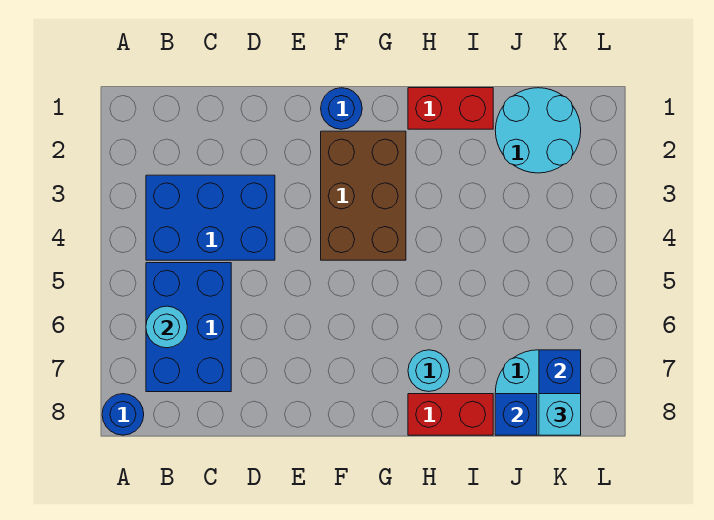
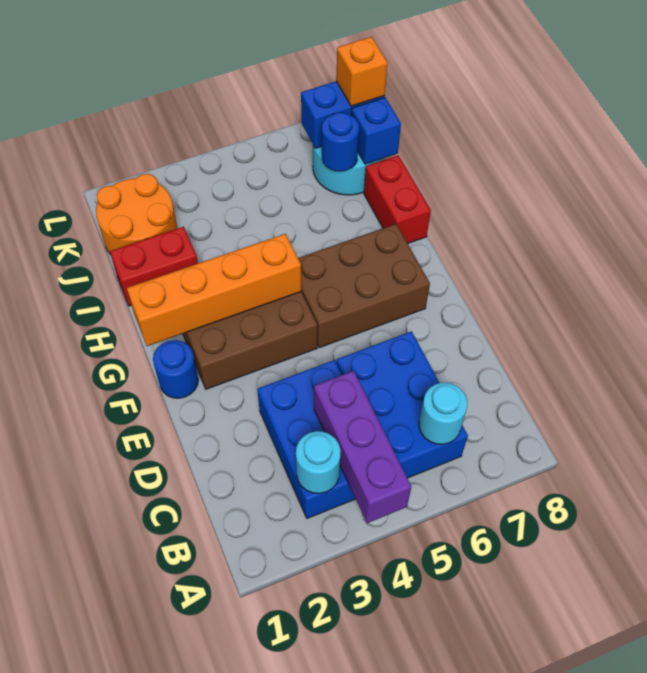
none -> purple 1x3 brick [314,371,411,523]
blue 1x1 round brick [102,394,144,435] -> blue 1x1 round brick moved to [322,113,359,171]
blue 2x3 brick [146,263,231,392] -> blue 2x3 brick turned to [337,331,468,478]
none -> brown 2x3 brick [298,224,430,348]
none -> orange 1x4 brick [127,234,301,346]
red 1x2 brick [408,88,493,129] -> red 1x2 brick turned to [110,227,198,306]
cyan 1x1 round brick [408,350,450,391] -> cyan 1x1 round brick moved to [296,431,341,493]
cyan 2x2 round brick [495,88,581,173] -> orange 2x2 round brick [96,174,177,254]
cyan 1x1 brick [539,394,581,435] -> orange 1x1 brick [336,37,388,106]

